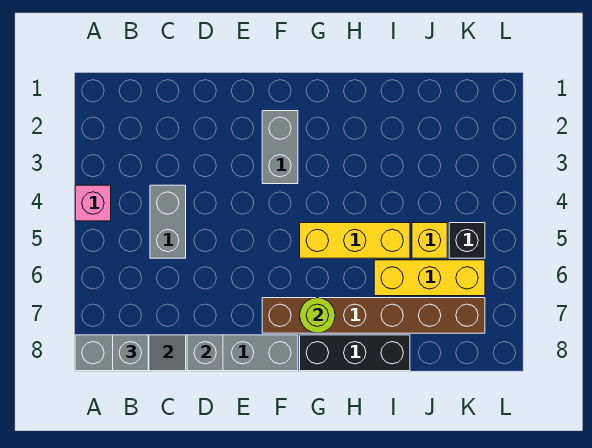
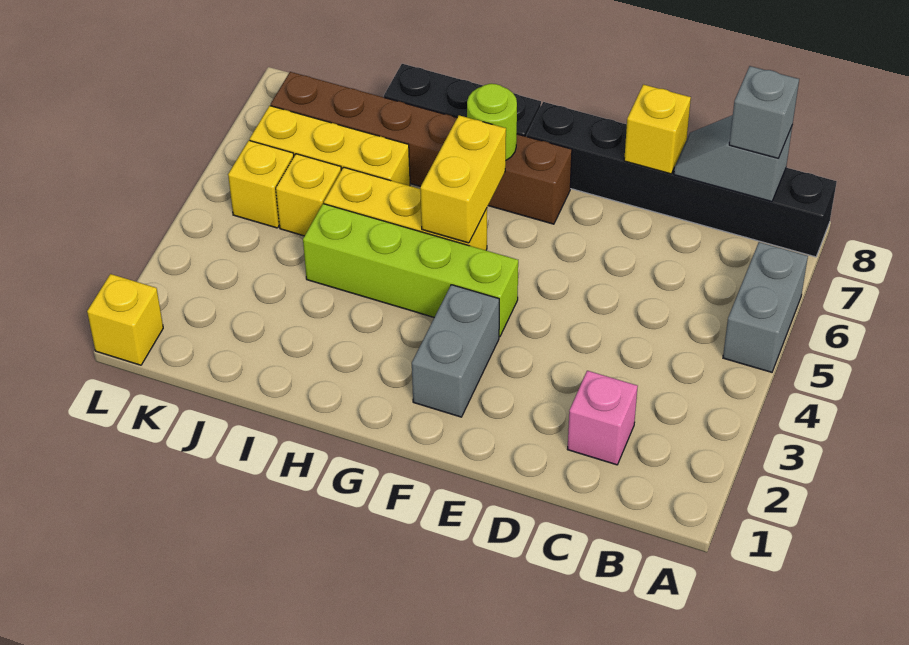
pink 1x1 brick [75,185,111,221] -> pink 1x1 brick moved to [567,371,638,465]
grey 1x6 brick [75,335,298,371] -> black 1x6 brick [527,102,837,257]
grey 1x2 brick [150,185,186,258] -> grey 1x2 brick moved to [723,242,808,372]
grey 1x1 brick [187,335,223,371] -> yellow 1x1 brick [624,84,691,174]
none -> lime 1x4 brick [303,204,518,337]
none -> yellow 1x2 brick [420,115,506,243]
black 1x1 brick [449,223,485,258] -> yellow 1x1 brick [228,140,294,228]
none -> yellow 1x1 brick [87,274,163,365]

